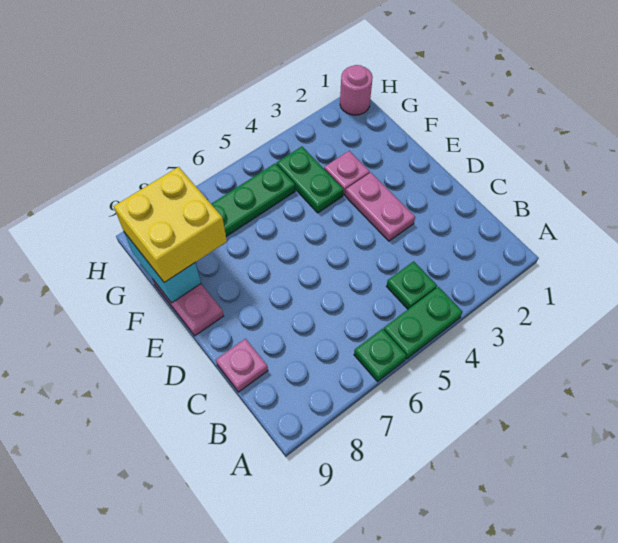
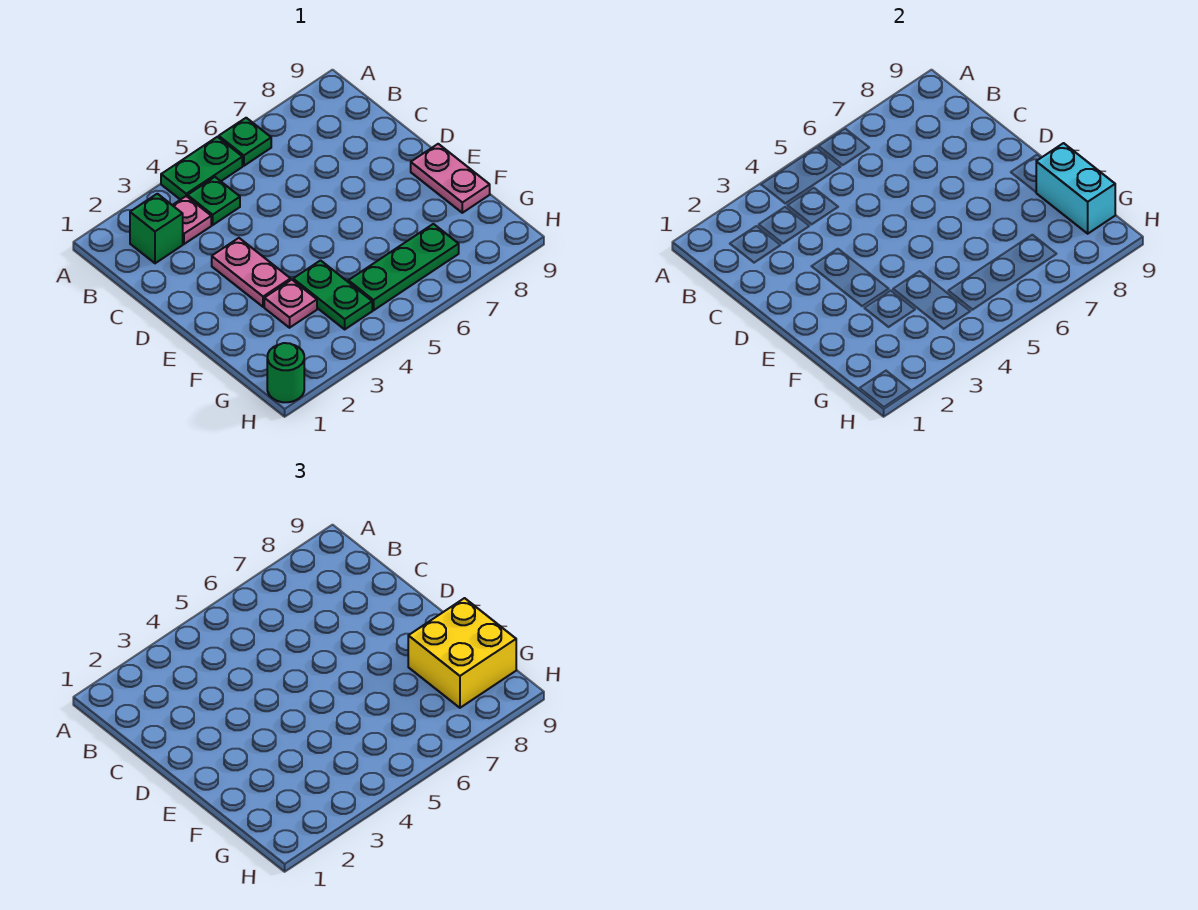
none -> green 1x1 brick [130,194,183,263]
pink 1x1 plate [216,339,268,392] -> pink 1x1 plate moved to [173,196,211,244]
pink 1x1 round brick [340,65,373,115] -> green 1x1 round brick [267,343,304,402]

